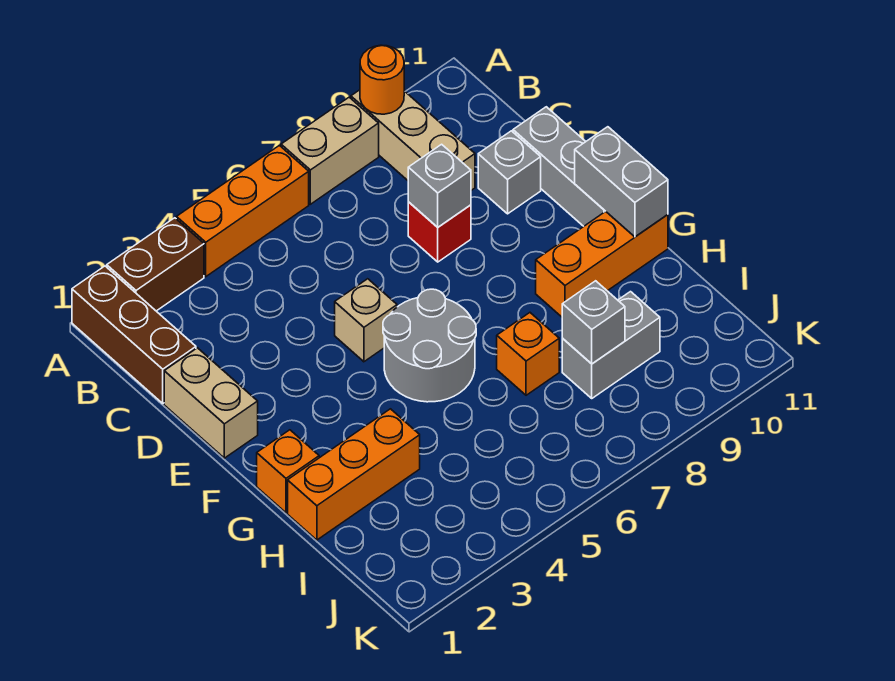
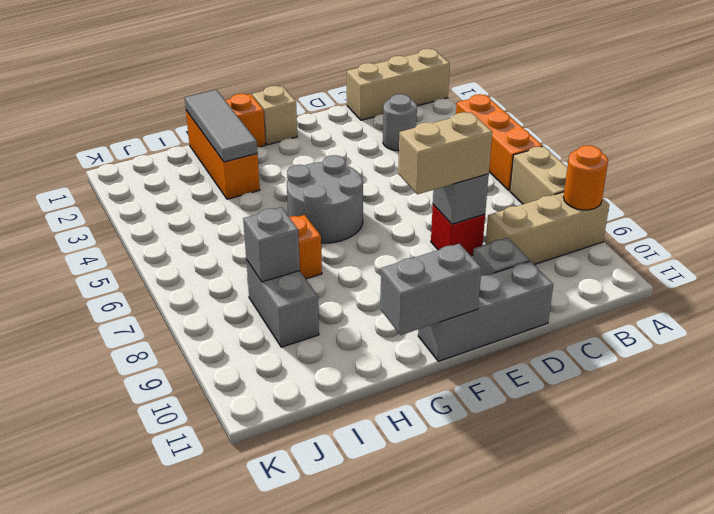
brown 1x3 brick [72,266,196,403] -> tan 1x3 brick [347,49,450,120]
brown 1x2 brick [107,218,204,311] -> none
none -> grey 1x1 round brick [383,94,417,151]
tan 1x2 brick [164,348,258,458] -> tan 1x2 brick moved to [398,112,492,194]
tan 1x1 brick [335,279,397,362] -> tan 1x1 brick moved to [252,86,297,145]
orange 1x3 brick [536,211,668,317] -> none
none -> grey 1x3 tile [185,90,257,162]

